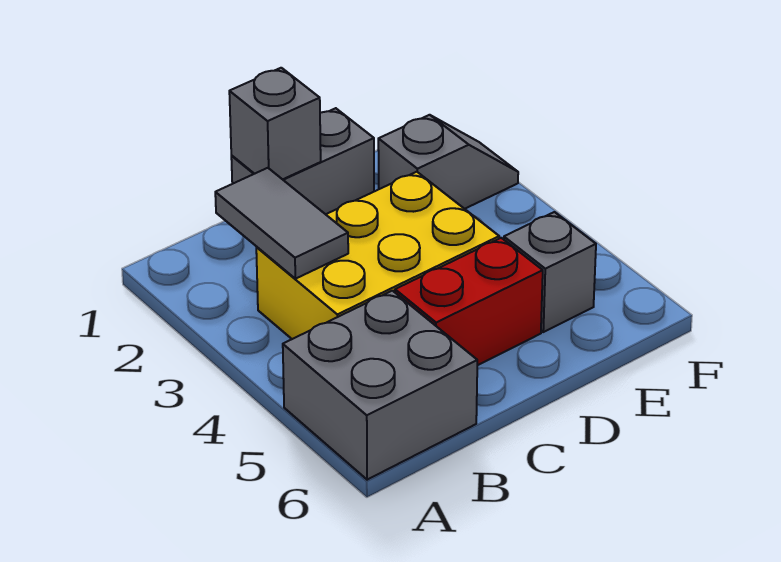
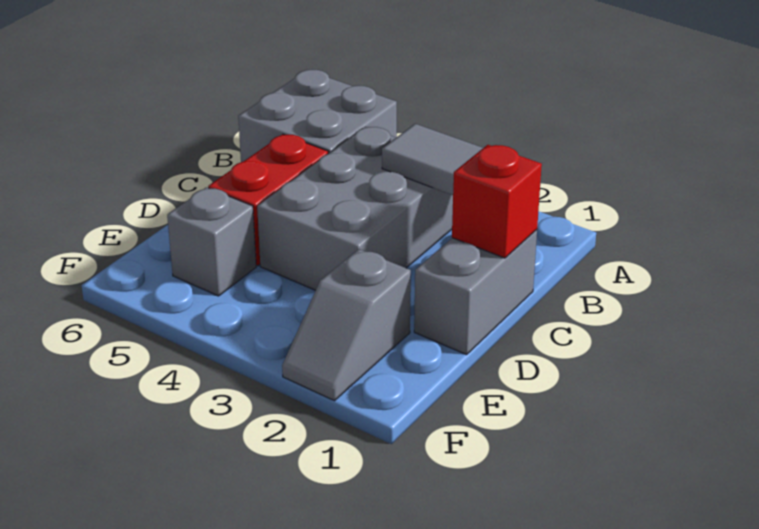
yellow 2x3 brick [256,172,499,339] -> grey 2x3 brick [257,127,453,290]
grey 1x1 brick [229,68,321,179] -> red 1x1 brick [452,145,542,258]

